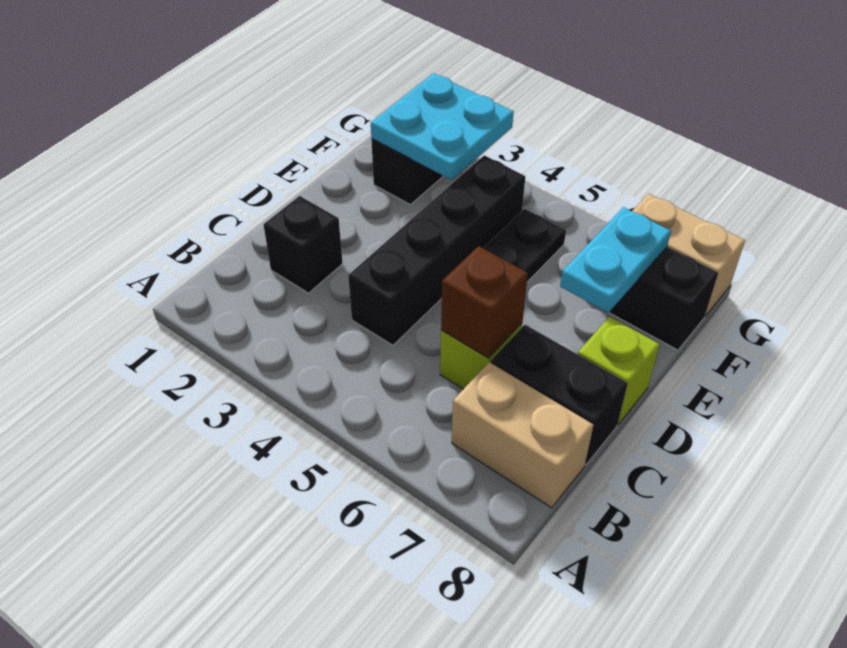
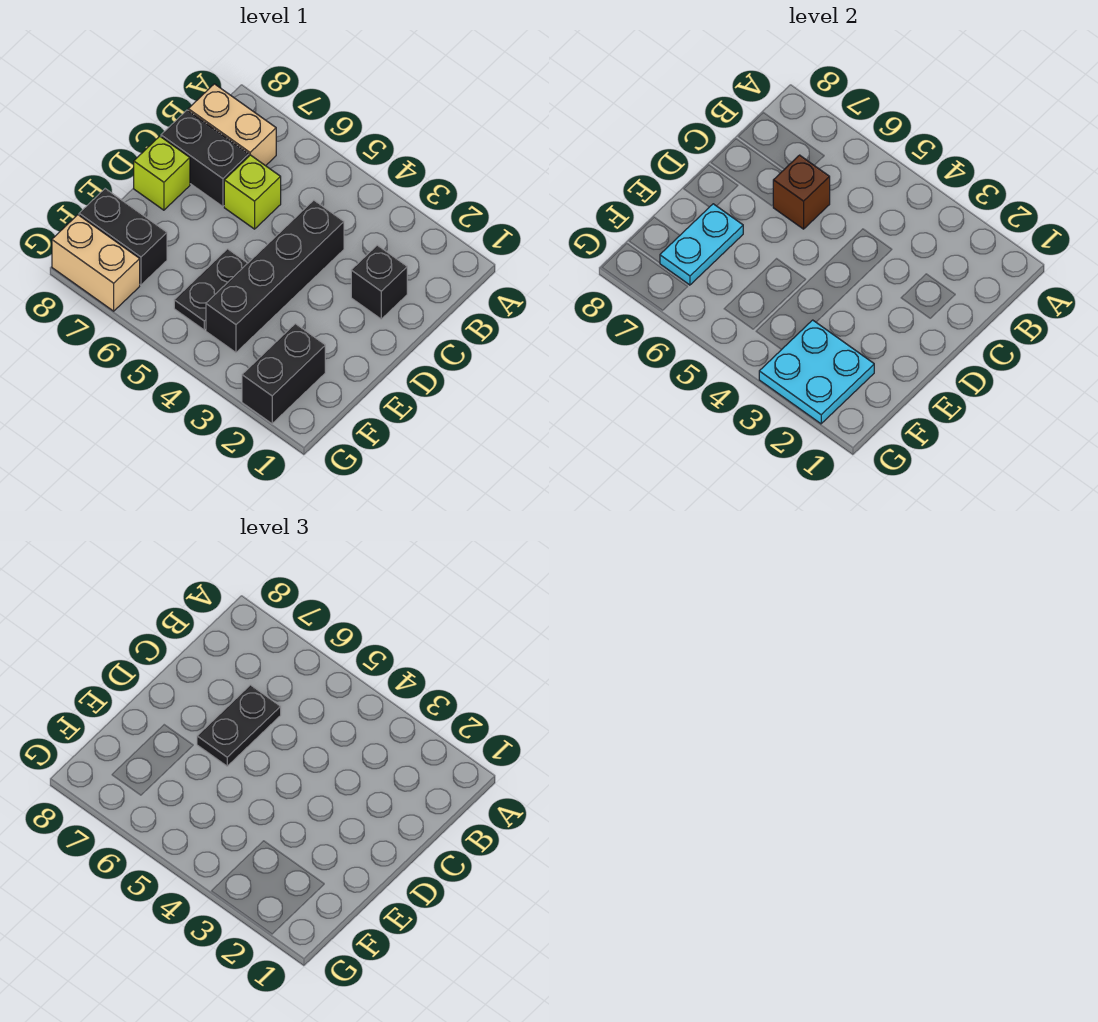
none -> black 1x2 plate [197,685,281,766]

